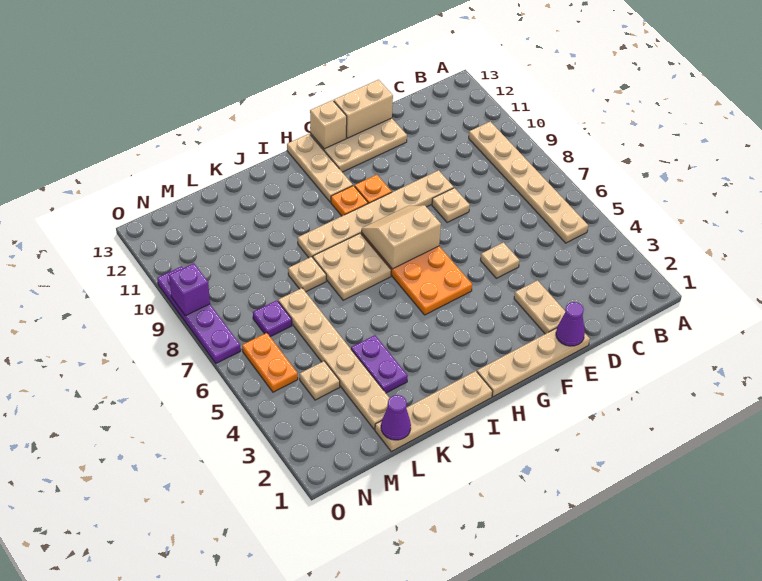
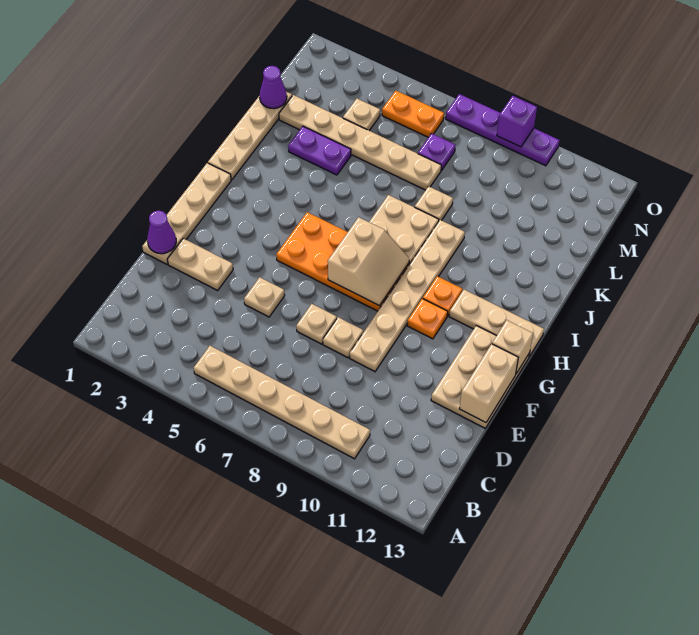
none -> tan 1x1 plate [296,304,337,344]

